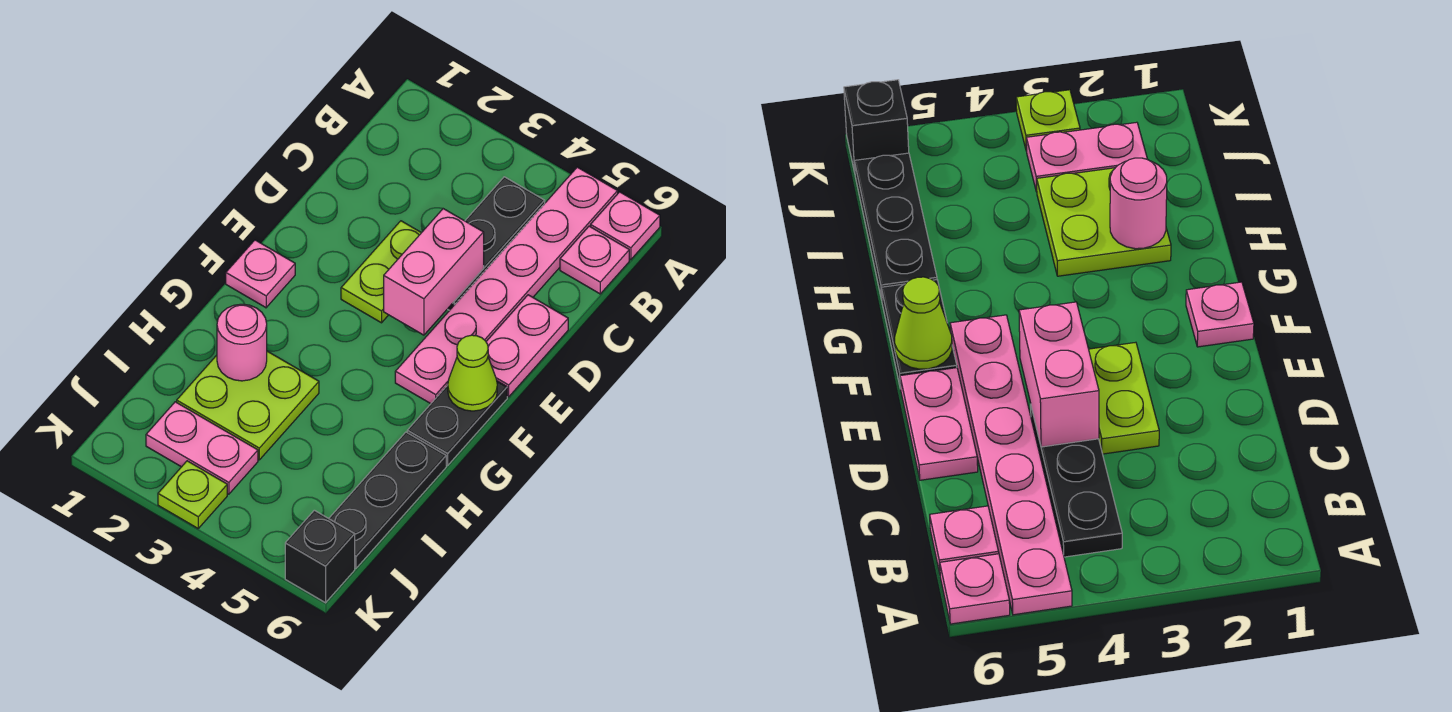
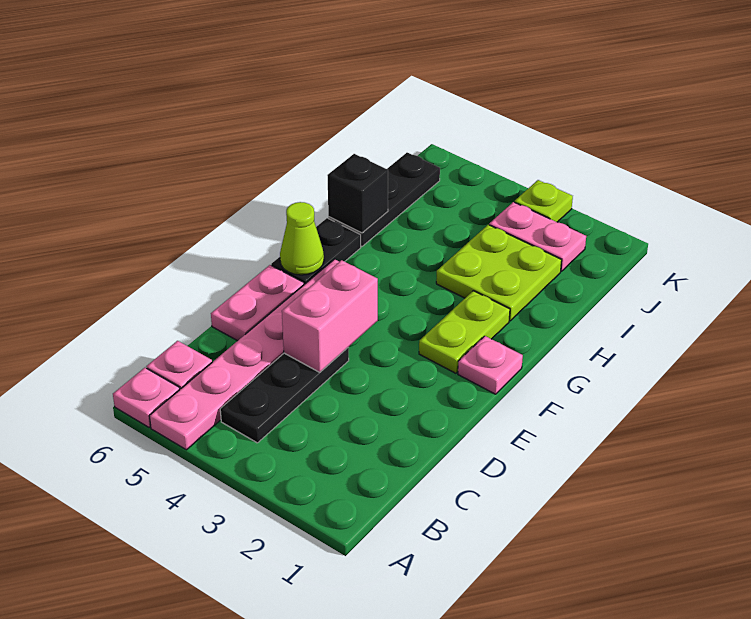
lime 1x2 plate [341,221,421,323] -> lime 1x2 plate moved to [419,291,510,373]
pink 1x1 round brick [217,304,267,381] -> none
black 1x1 brick [285,510,355,603] -> black 1x1 brick moved to [327,154,388,233]

